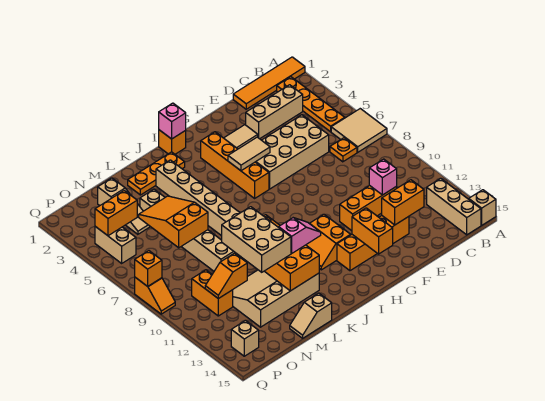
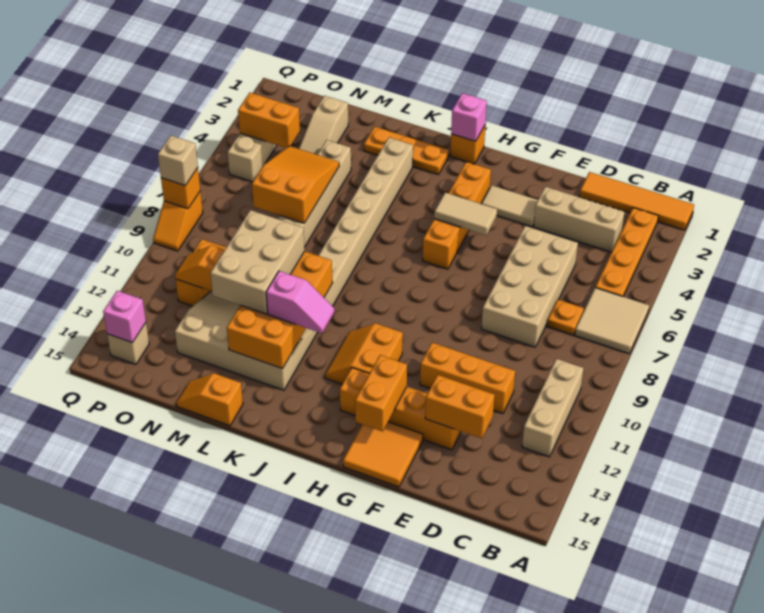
tan 1x1 brick [469,190,496,225] -> tan 1x1 brick moved to [158,136,198,186]
tan 1x3 brick [427,178,481,235] -> tan 1x3 brick moved to [522,359,583,457]
tan 2x4 brick [256,115,329,189] -> tan 2x4 brick turned to [482,226,578,347]
pink 1x1 brick [369,159,397,195] -> pink 1x1 brick moved to [103,291,146,343]
none -> orange 2x2 tile [343,422,423,487]
tan 1x2 slope [290,293,332,338] -> orange 1x2 slope [176,373,243,426]

